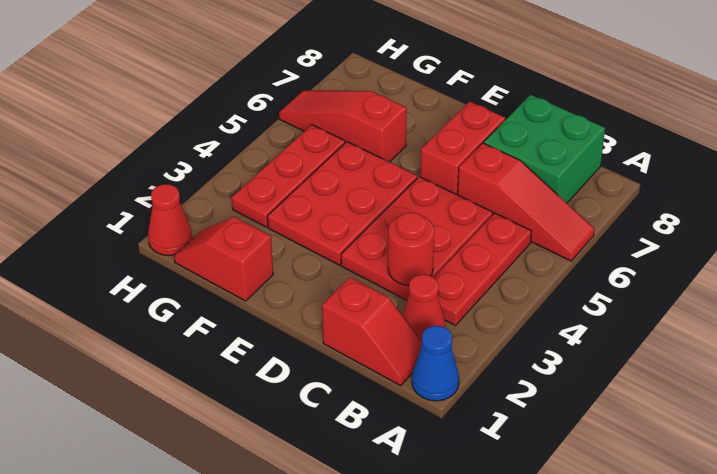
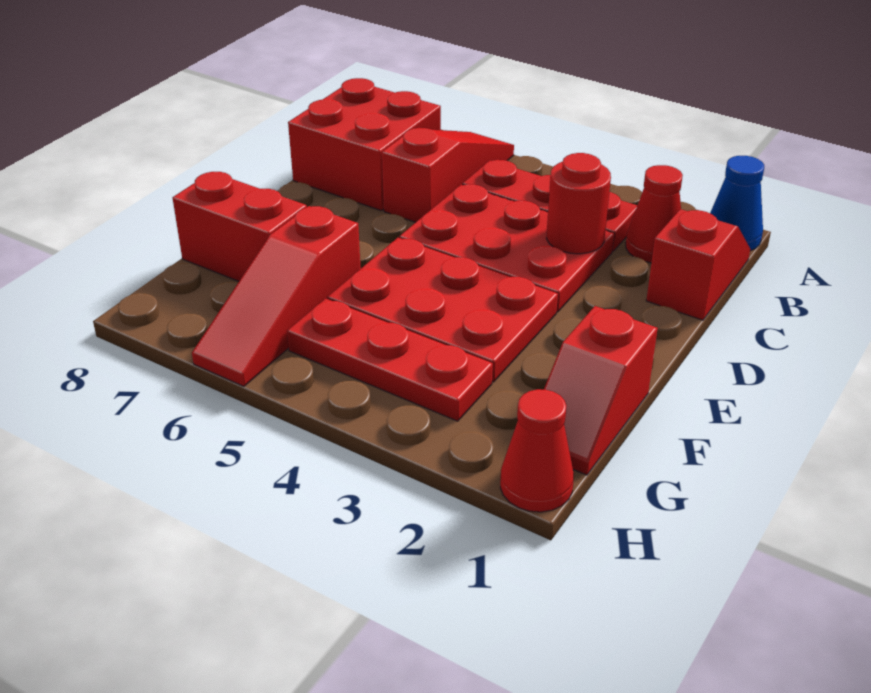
green 2x2 brick [484,95,605,203] -> red 2x2 brick [288,78,441,211]
red 1x2 brick [420,102,505,195] -> red 1x2 brick moved to [173,172,307,281]

